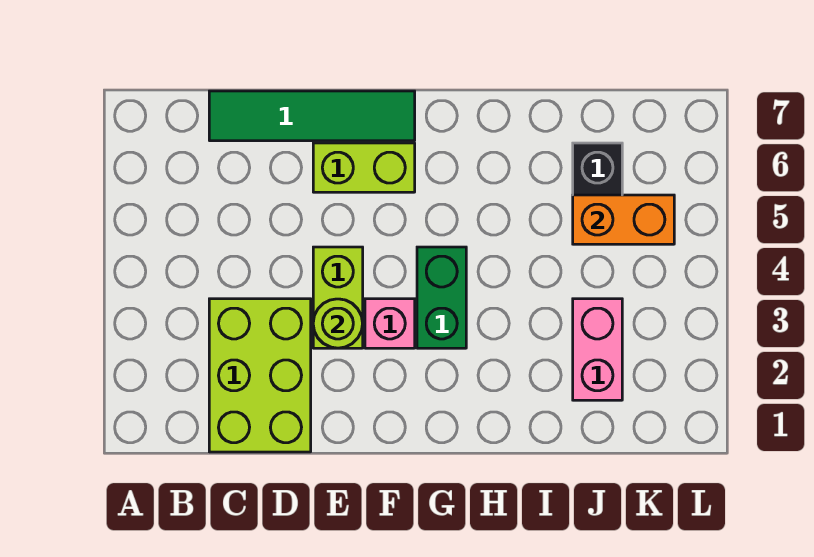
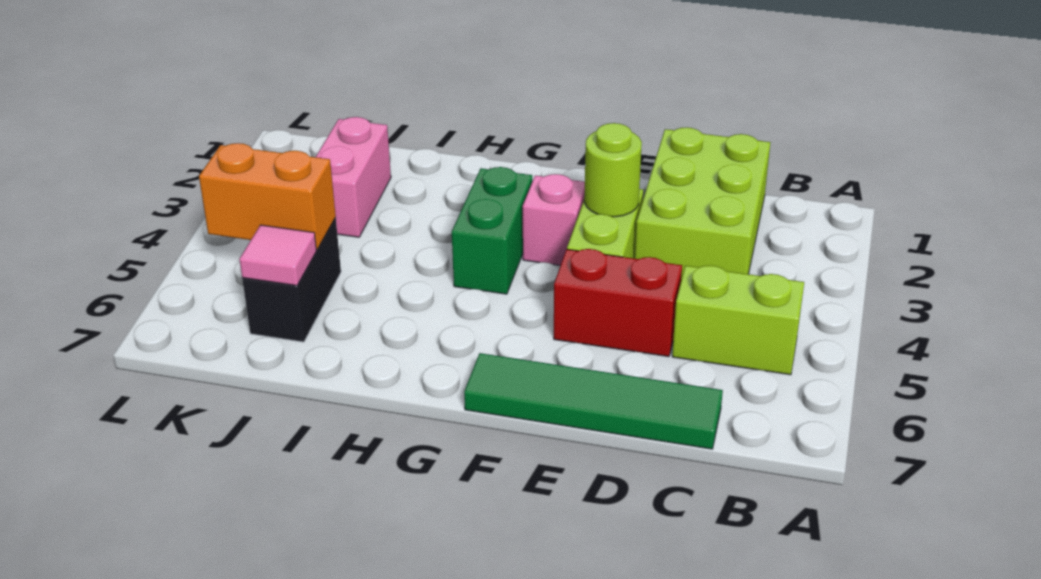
none -> red 1x2 brick [554,249,682,357]
lime 1x2 brick [313,143,415,192] -> lime 1x2 brick moved to [672,266,804,375]
none -> pink 1x1 tile [239,225,317,286]

